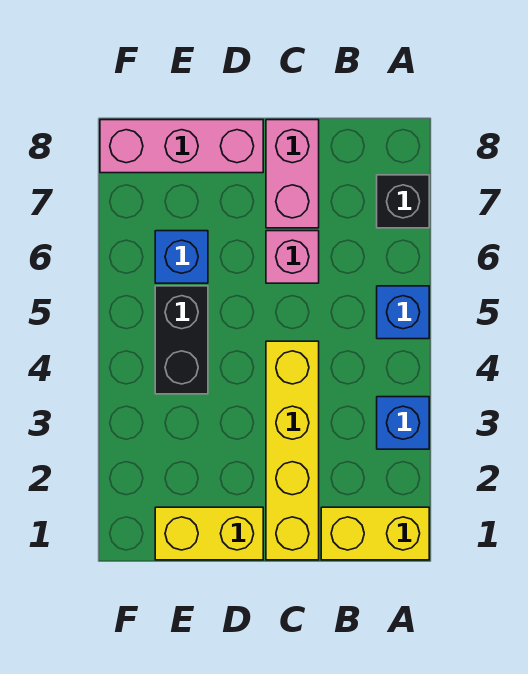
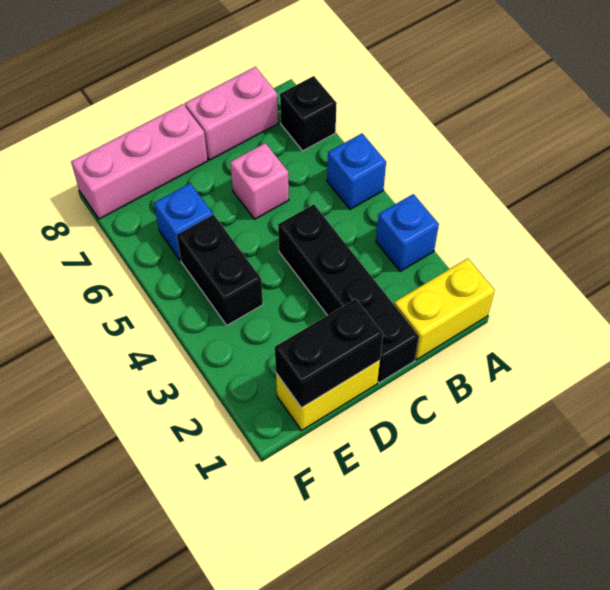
yellow 1x4 brick [266,341,319,560] -> black 1x4 brick [278,204,419,383]
pink 1x2 brick [266,120,319,228] -> pink 1x2 brick turned to [185,67,278,160]
none -> black 1x2 brick [275,299,383,408]

